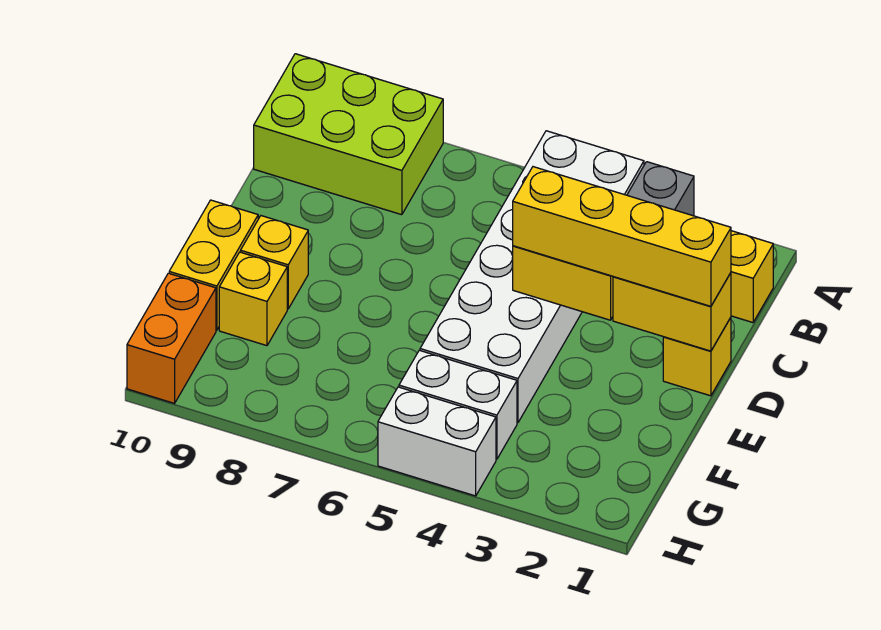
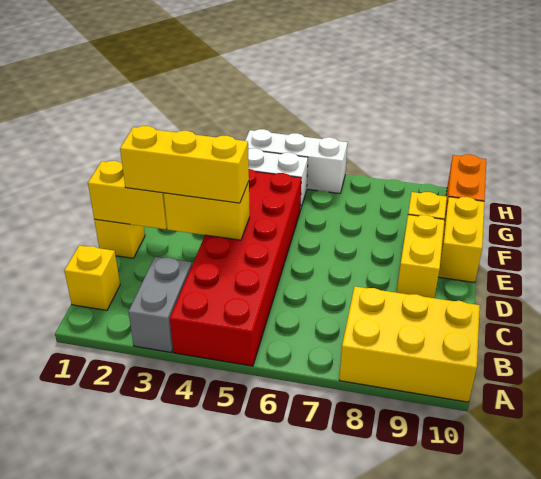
white 2x6 brick [420,131,644,423] -> red 2x6 brick [170,169,301,366]
lime 2x3 brick [254,54,443,215] -> yellow 2x3 brick [339,287,480,402]
yellow 1x4 brick [513,167,731,306] -> yellow 1x3 brick [120,126,249,203]
yellow 1x1 brick [241,216,308,309] -> yellow 1x2 brick [397,215,445,298]
white 1x2 brick [378,387,496,496] -> white 1x3 brick [245,129,348,193]

